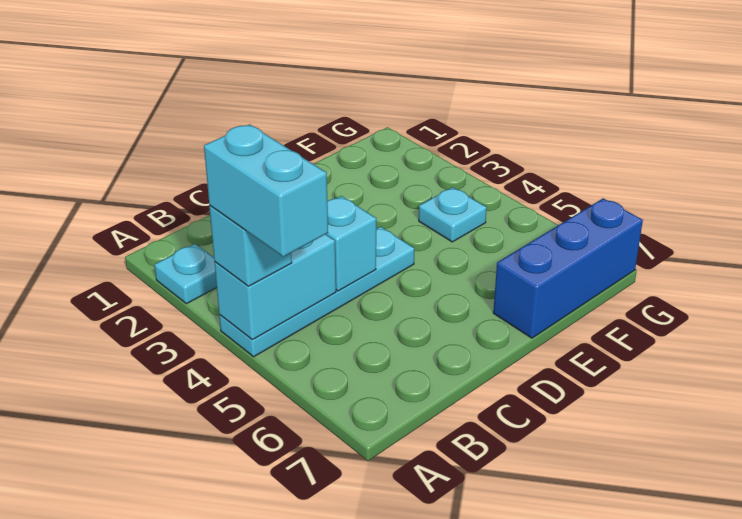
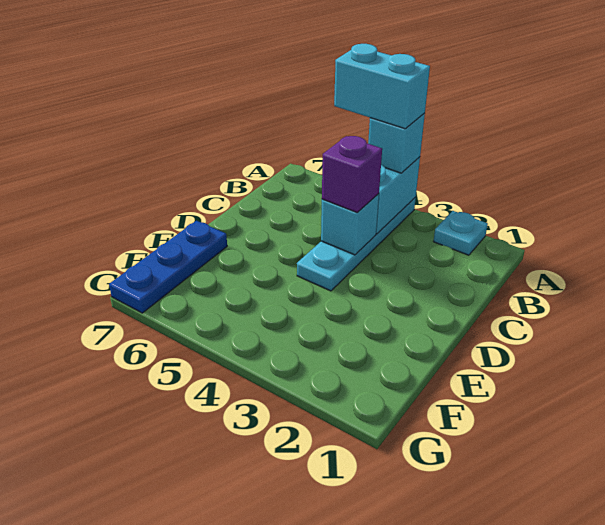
none -> purple 1x1 brick [322,136,382,213]
blue 1x3 brick [493,198,643,338] -> blue 1x3 plate [109,221,227,313]
cyan 1x1 plate [419,187,487,242] -> none

